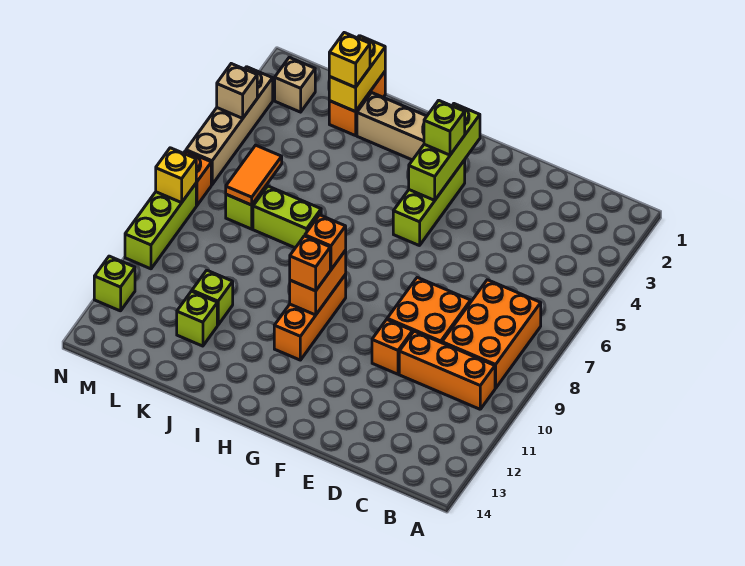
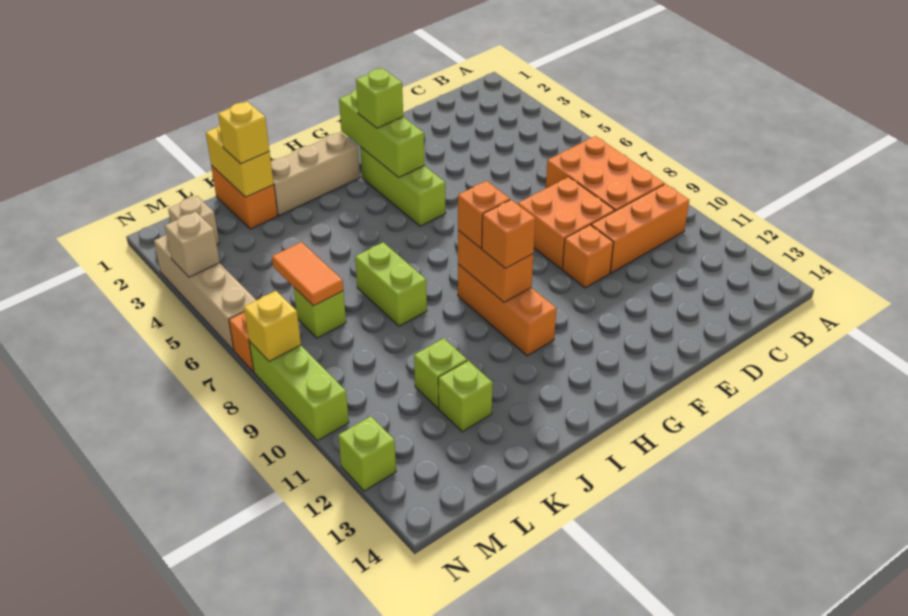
lime 1x2 brick [253,186,321,248] -> lime 1x2 brick turned to [355,242,427,326]

